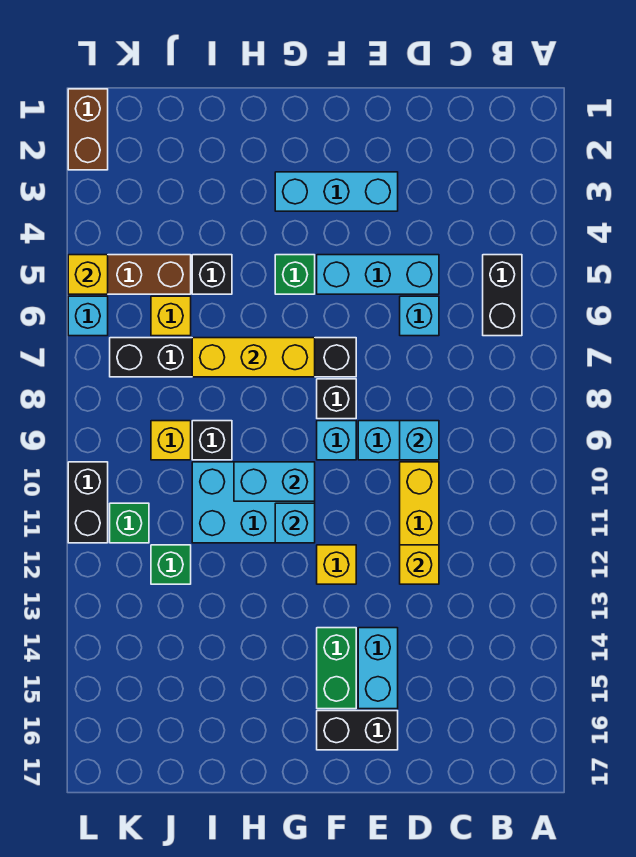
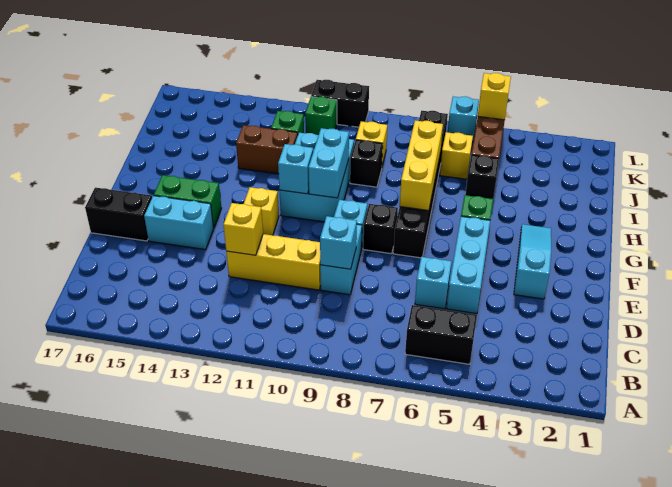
cyan 1x3 brick [275,172,398,211] -> cyan 1x3 slope [514,224,551,299]
black 1x2 brick [317,711,398,750] -> black 1x2 brick turned to [85,188,152,241]
brown 1x2 brick [68,89,108,170] -> brown 1x2 brick moved to [236,125,298,174]

